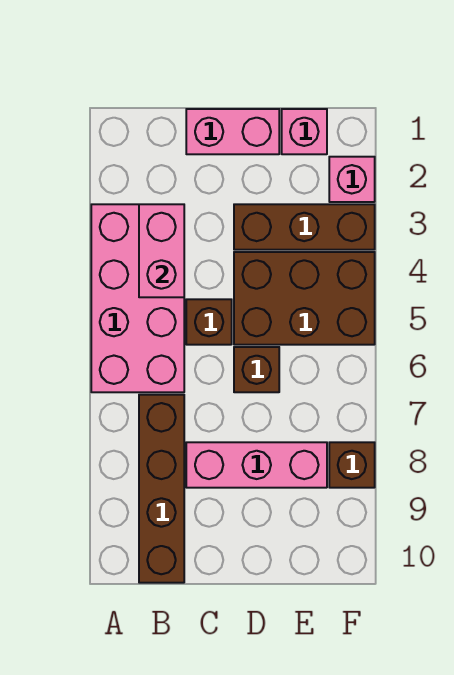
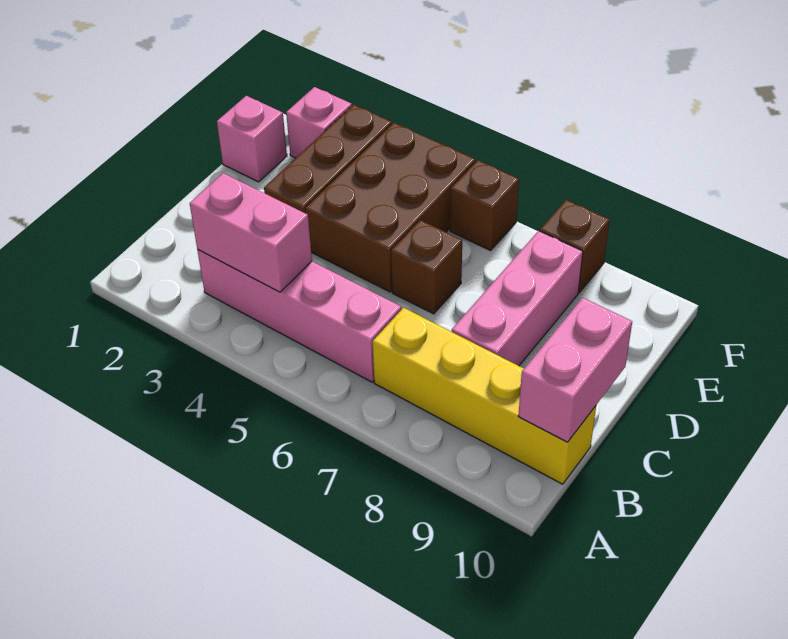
pink 2x4 brick [91,204,184,392] -> pink 1x4 brick [197,250,401,382]
brown 1x4 brick [139,395,184,583] -> yellow 1x4 brick [373,308,596,484]
pink 1x2 brick [186,109,279,154] -> pink 1x2 brick moved to [518,298,632,442]
brown 1x1 brick [186,299,232,345] -> brown 1x1 brick moved to [450,160,519,251]

